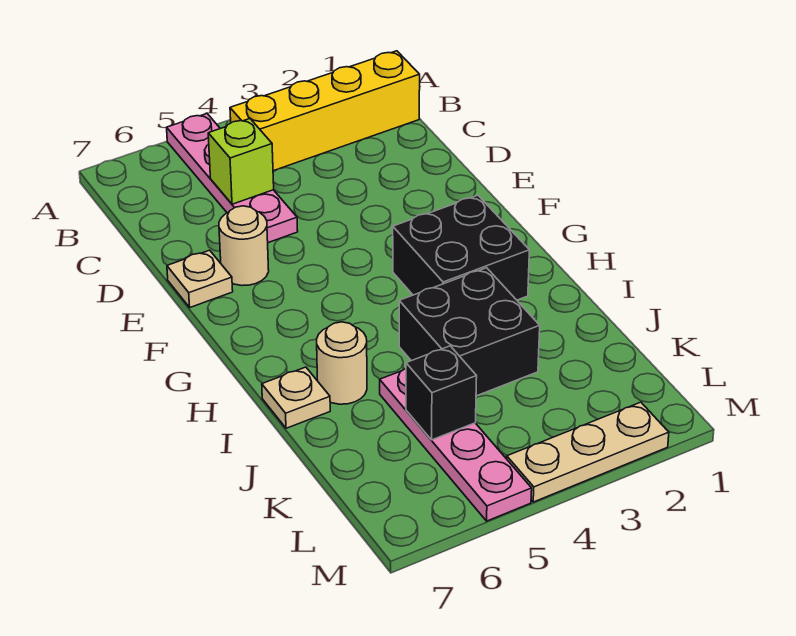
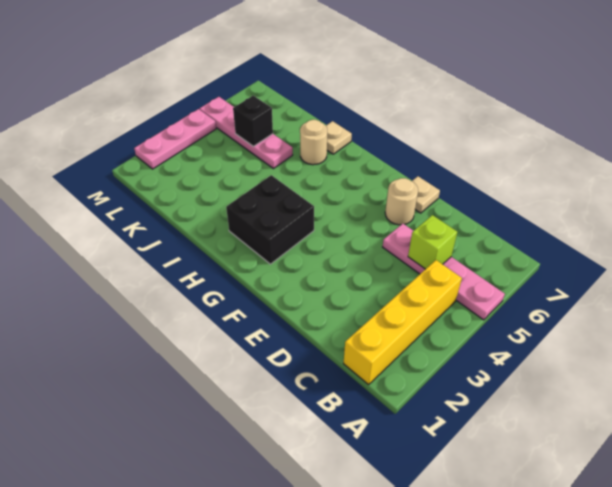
black 2x2 brick [399,268,540,396] -> none
tan 1x3 plate [507,402,669,502] -> pink 1x3 plate [134,109,216,169]

